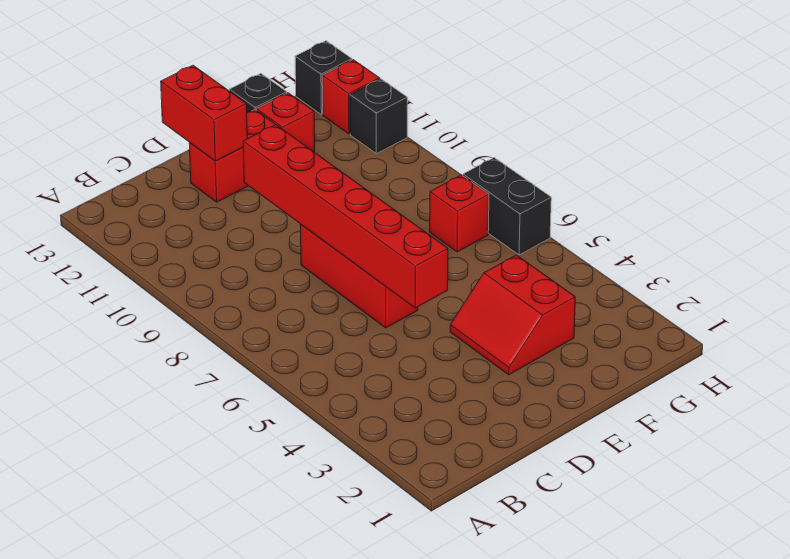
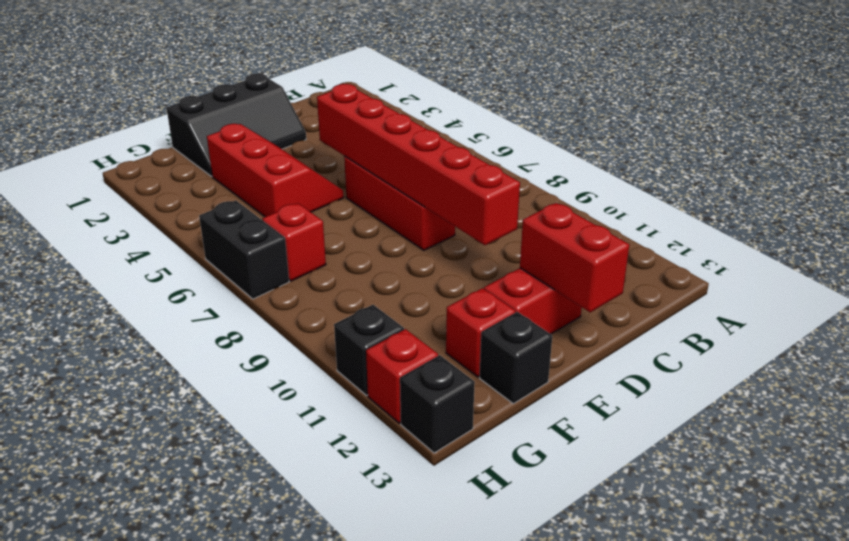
none -> black 2x3 slope [167,74,306,176]
red 2x2 slope [450,255,575,375] -> red 2x3 slope [207,124,344,217]

